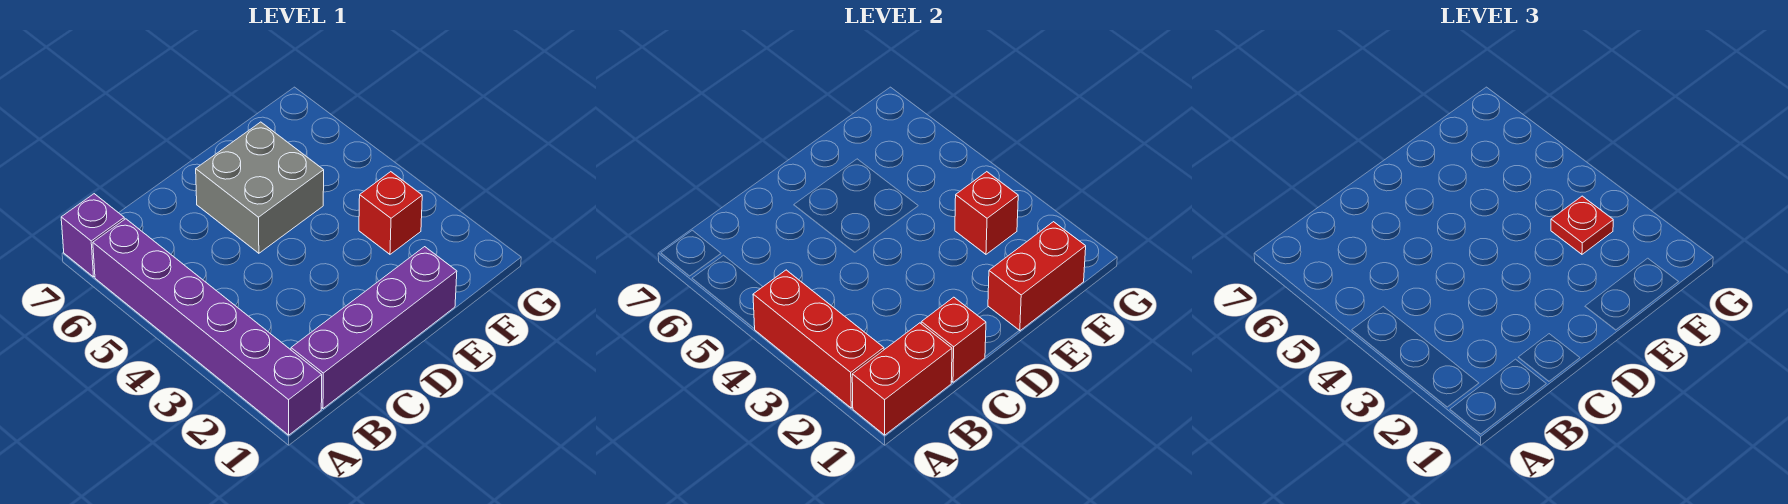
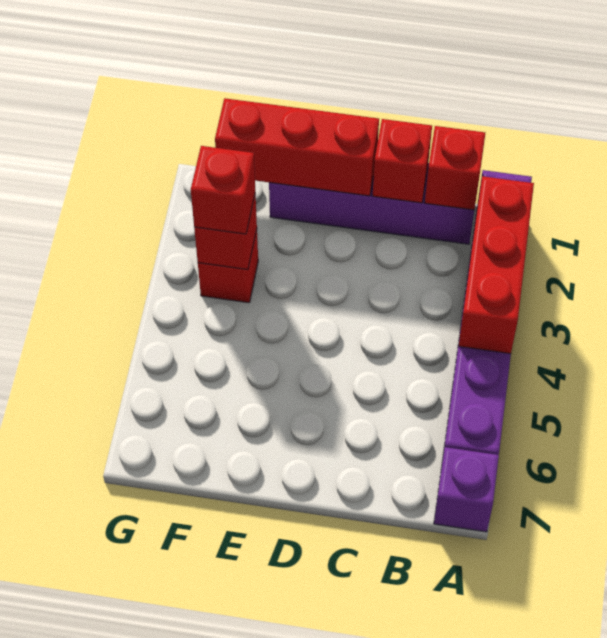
red 1x2 brick [852,323,952,435] -> red 1x1 brick [425,126,485,210]
grey 2x2 brick [196,122,324,253] -> none
red 1x2 brick [988,222,1086,331] -> red 1x3 brick [215,98,379,196]
red 1x1 plate [1551,196,1613,254] -> red 1x1 brick [191,146,255,234]

